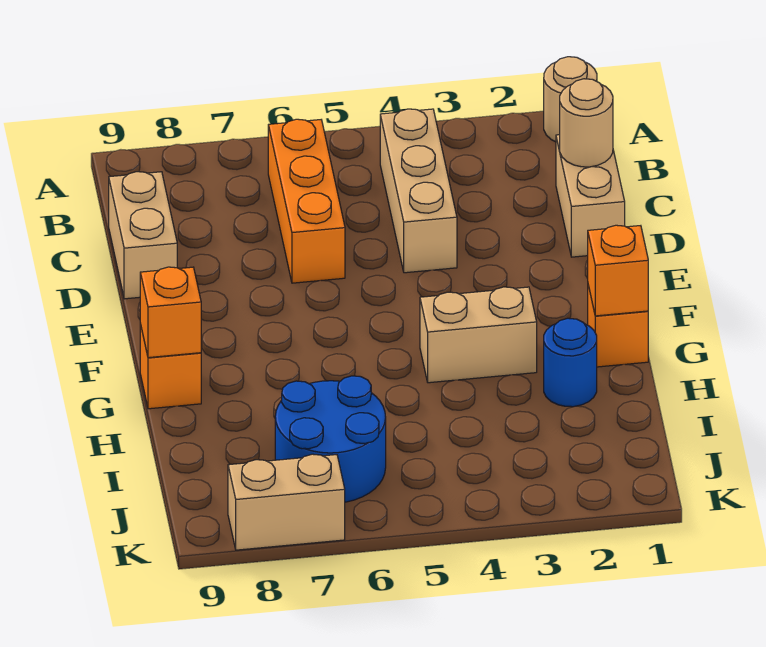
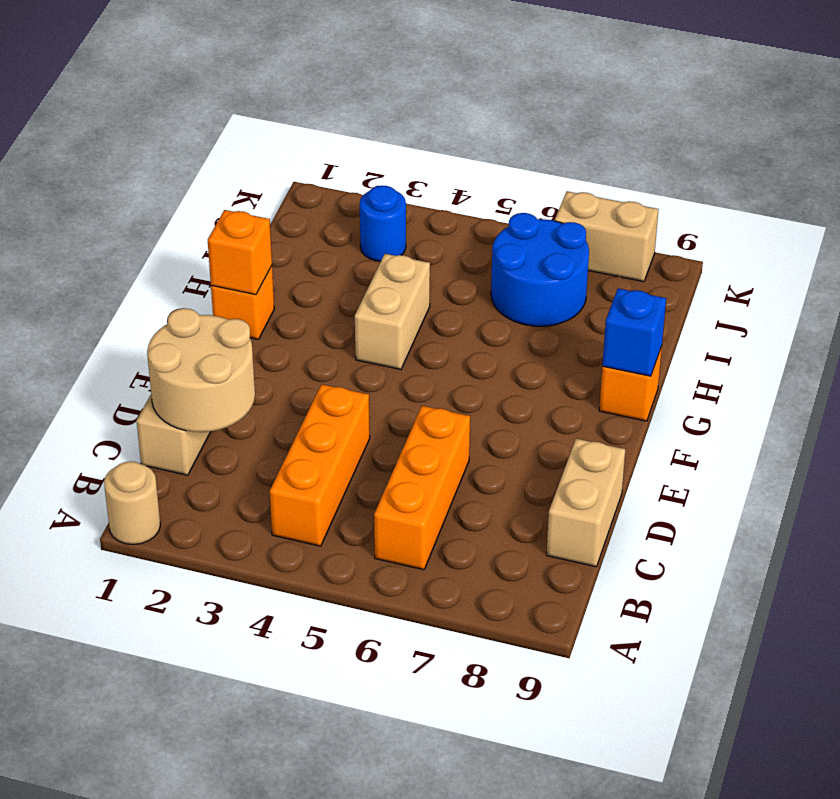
tan 1x3 brick [380,109,457,273] -> orange 1x3 brick [270,384,370,546]
tan 1x1 round brick [560,79,613,167] -> tan 2x2 round brick [147,308,255,432]
tan 1x2 brick [420,287,537,383] -> tan 1x2 brick turned to [355,254,430,369]
orange 1x1 brick [140,267,201,358] -> blue 1x1 brick [603,289,666,376]
blue 1x1 round brick [544,318,597,407] -> blue 1x1 round brick moved to [360,186,406,261]

